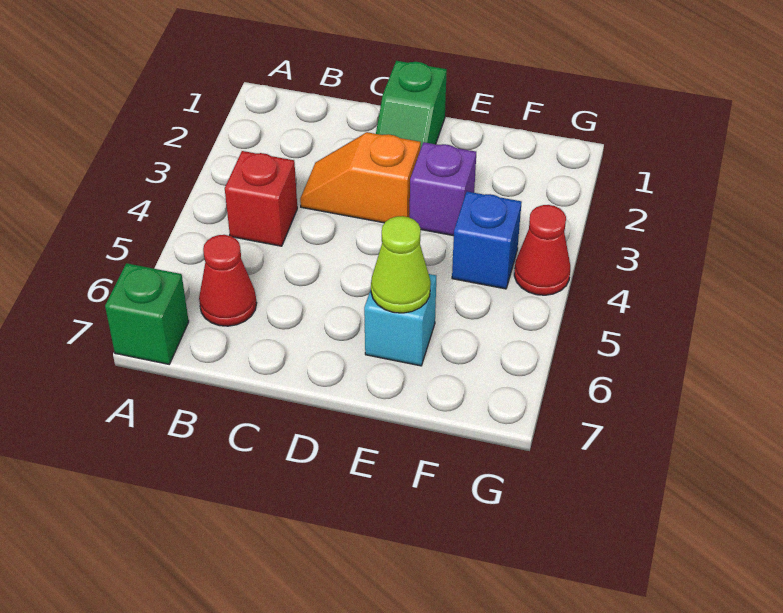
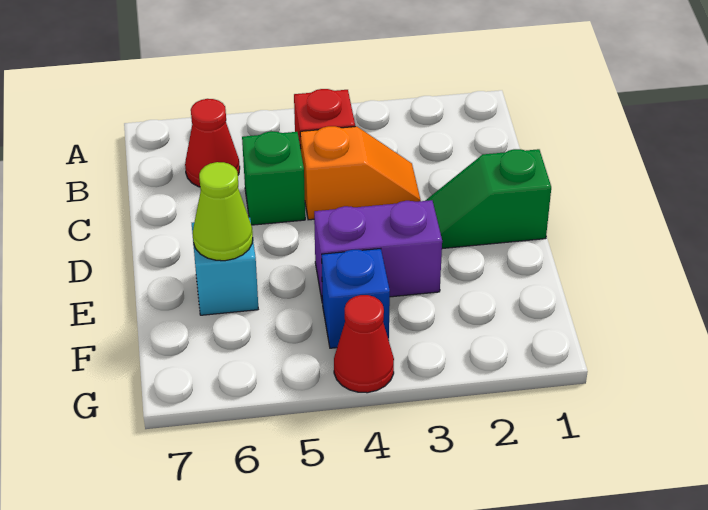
green 1x1 brick [105,263,189,364] -> green 1x1 brick moved to [242,131,305,225]
orange 1x2 slope [300,132,421,223] -> orange 1x2 slope turned to [300,126,421,220]
purple 1x1 brick [410,142,476,236] -> purple 1x2 brick [314,200,442,303]

